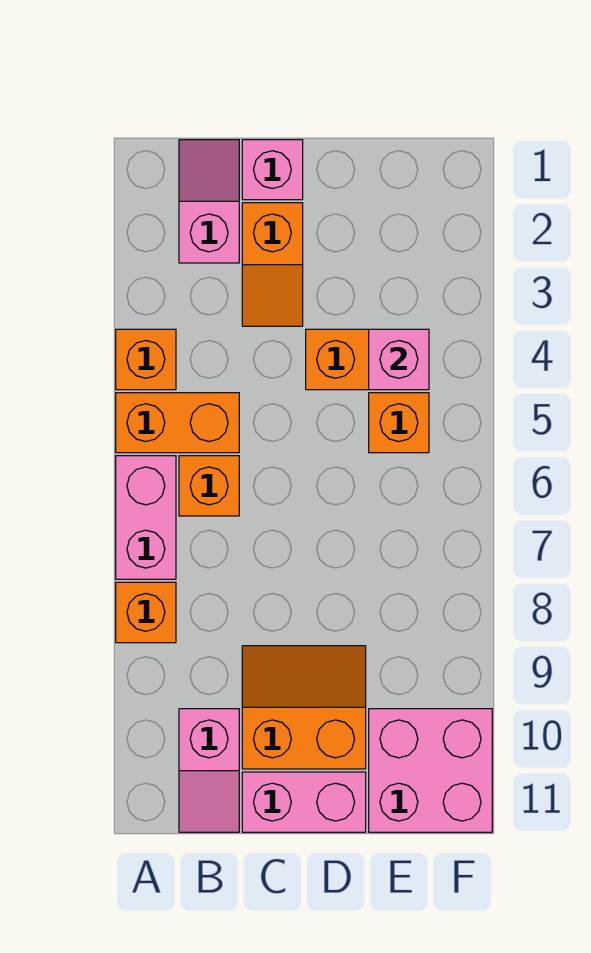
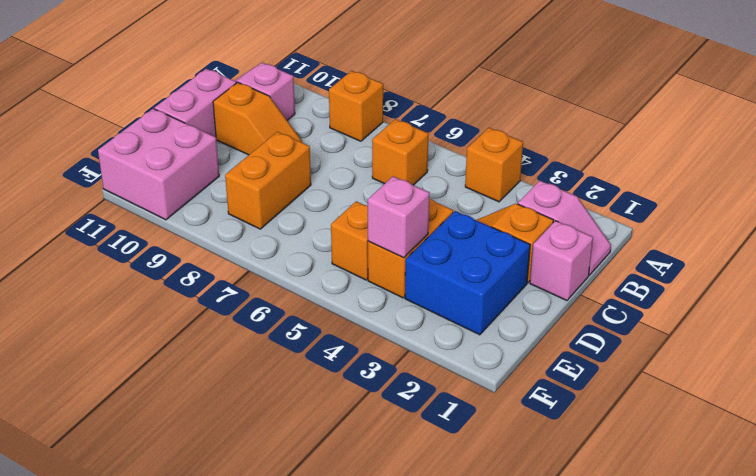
orange 1x2 brick [116,393,239,453] -> orange 1x2 brick moved to [225,132,311,229]
pink 1x2 brick [116,456,176,579] -> none
orange 2x2 slope [242,646,366,769] -> orange 1x2 slope [213,82,303,155]
none -> blue 2x2 brick [405,211,530,335]

